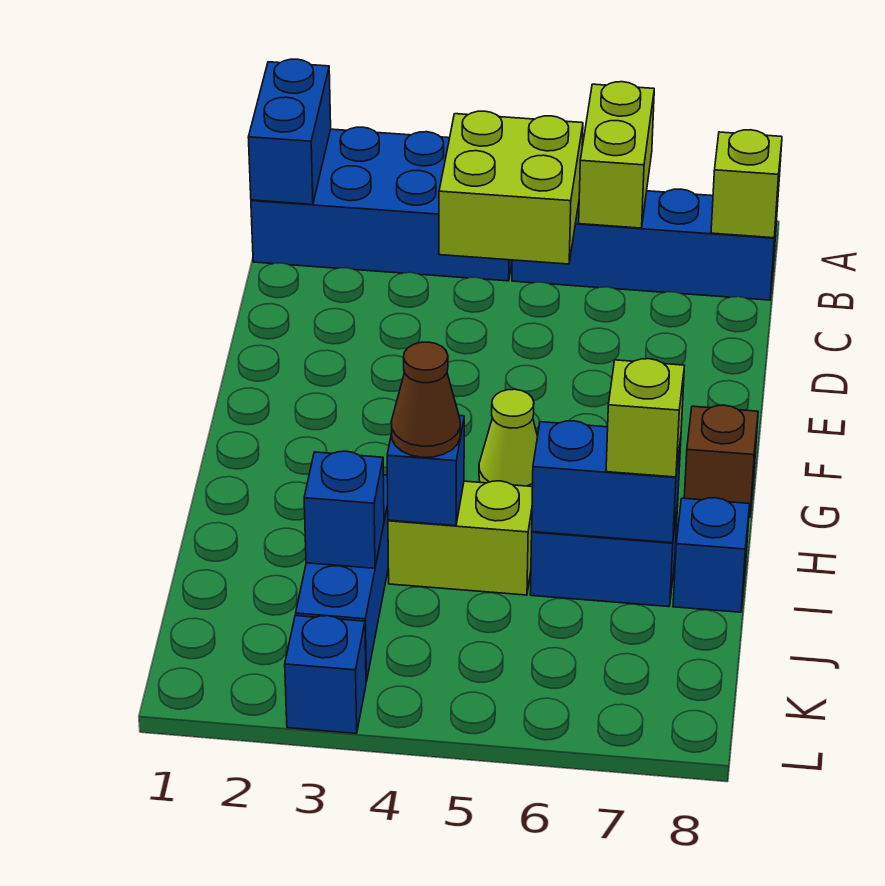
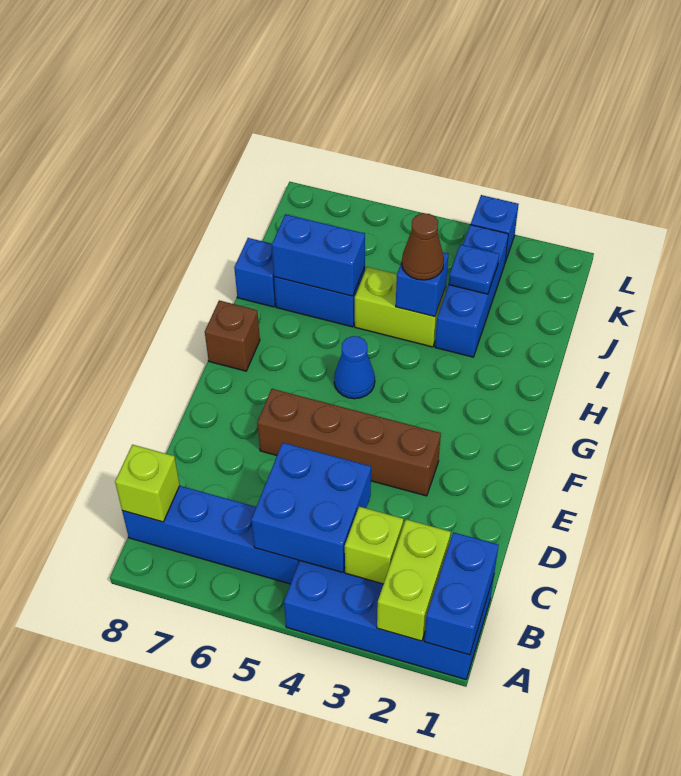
lime 1x2 brick [579,82,654,228] -> lime 1x2 brick moved to [377,519,451,641]
lime 2x2 brick [439,111,583,264] -> blue 2x2 brick [251,443,371,573]
none -> brown 1x4 brick [257,389,441,496]
lime 1x1 cone [479,389,538,487] -> blue 1x1 cone [334,336,375,399]
lime 1x1 brick [606,359,684,477] -> lime 1x1 brick moved to [345,507,403,584]
blue 1x1 brick [304,451,384,568] -> blue 1x1 plate [449,245,499,294]

